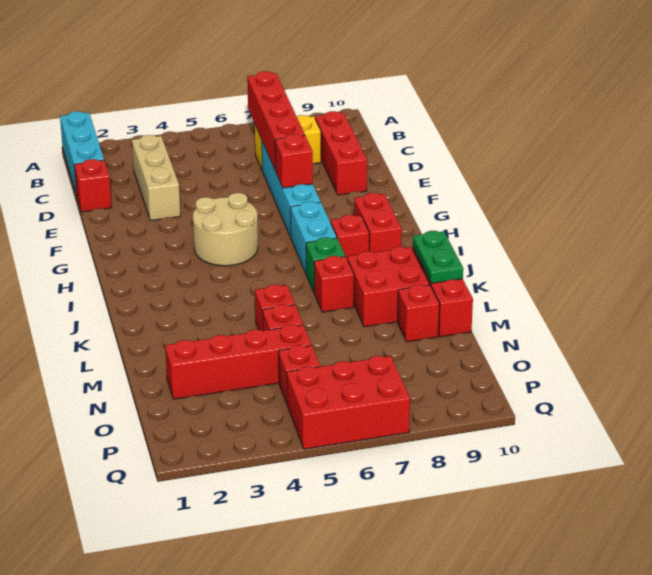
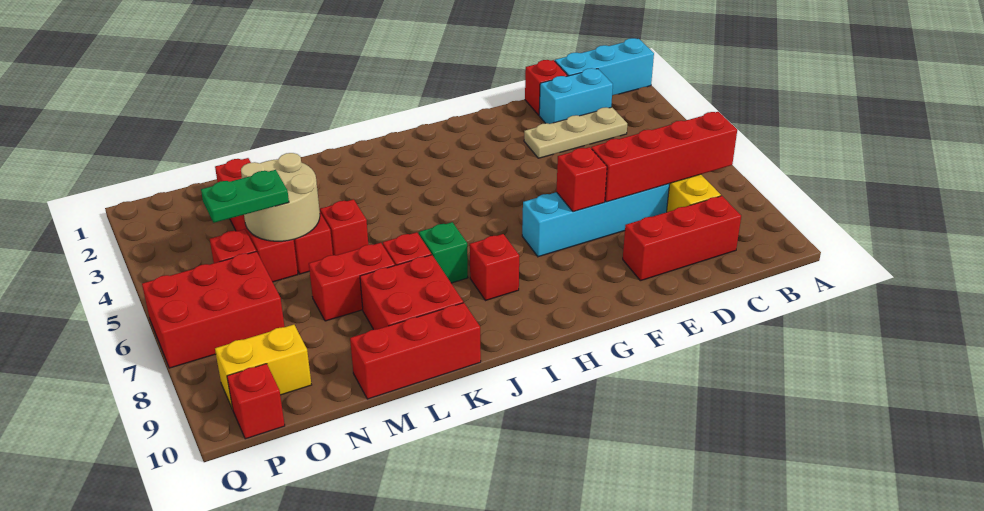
tan 1x3 brick [132,135,180,220] -> tan 1x3 plate [524,107,627,158]
tan 2x2 round brick [193,193,258,266] -> tan 2x2 round brick moved to [241,153,320,241]
cyan 1x2 brick [291,202,337,273] -> cyan 1x2 brick moved to [539,68,613,124]
red 1x2 brick [354,193,402,252] -> red 1x2 brick moved to [309,243,395,321]
green 1x2 plate [413,231,463,283] -> green 1x2 plate moved to [201,170,289,223]
red 1x1 brick [398,285,439,342] -> red 1x1 brick moved to [227,364,285,439]
none -> yellow 1x2 brick [215,325,311,409]
red 2x3 brick [287,356,410,449] -> red 2x3 brick turned to [142,251,284,368]

